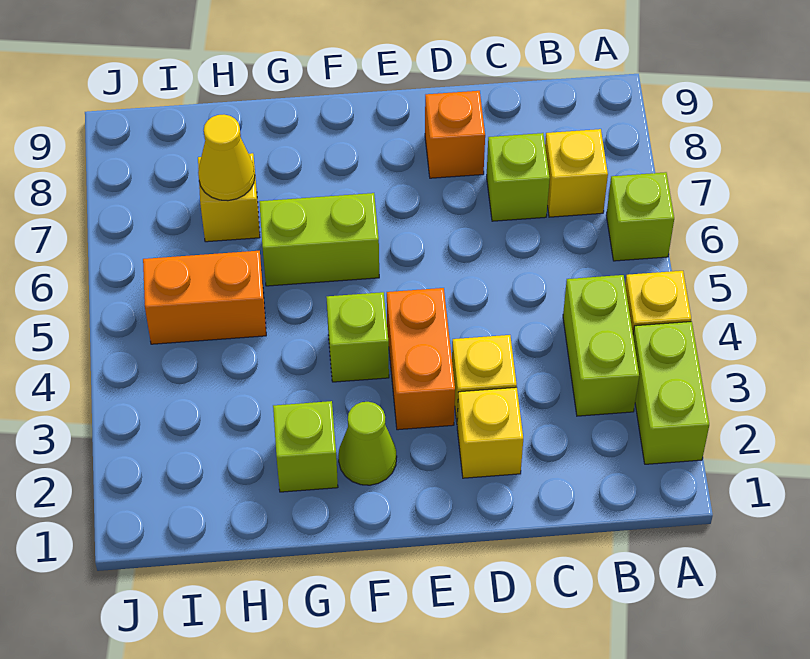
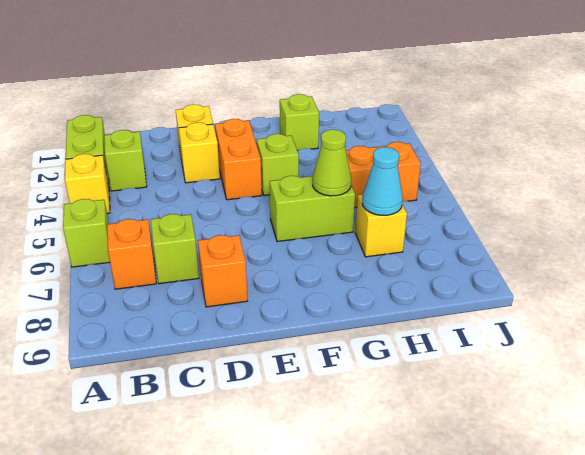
lime 1x2 brick [563,275,639,416] -> lime 1x1 brick [104,130,147,191]
yellow 1x1 brick [545,129,608,217] -> orange 1x1 brick [107,219,156,289]
lime 1x1 cone [339,402,397,485] -> lime 1x1 cone moved to [313,130,351,196]
yellow 1x1 cone [198,115,255,201] -> cyan 1x1 cone [362,147,403,215]

